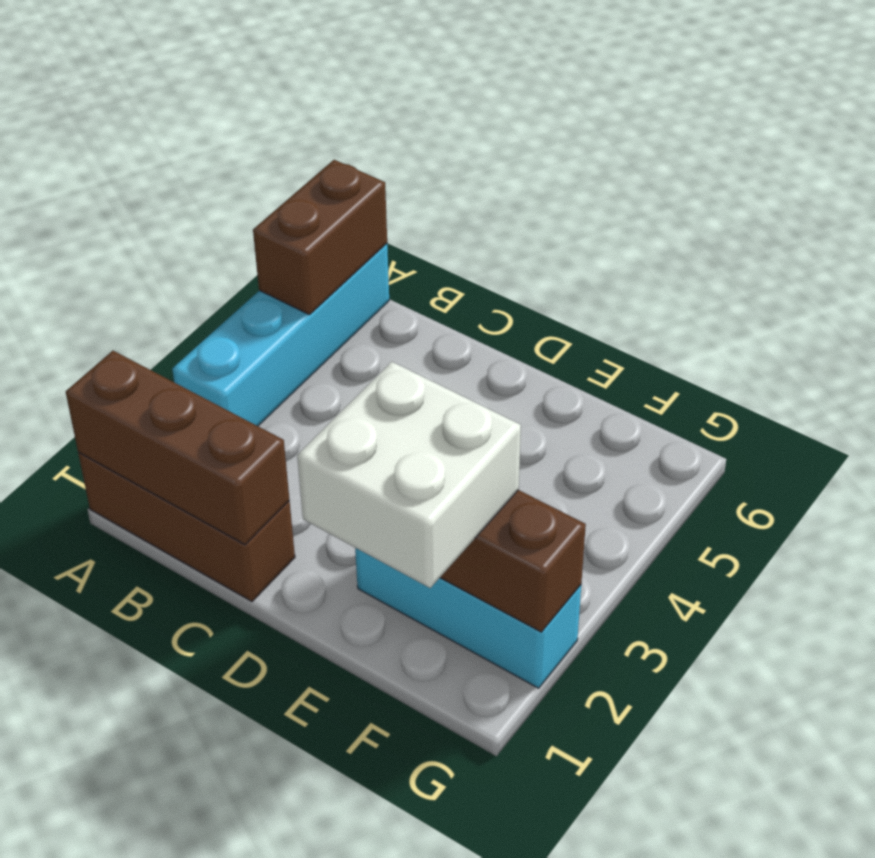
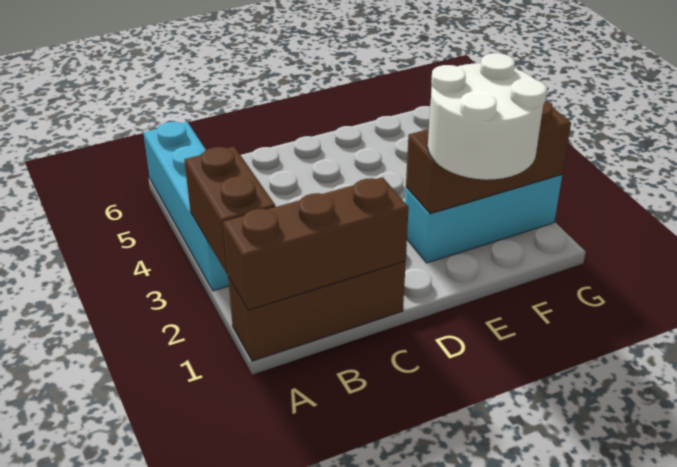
brown 1x2 brick [253,160,387,315] -> brown 1x2 brick moved to [184,147,276,274]
white 2x2 brick [297,362,521,588] -> white 2x2 round brick [428,53,547,180]

